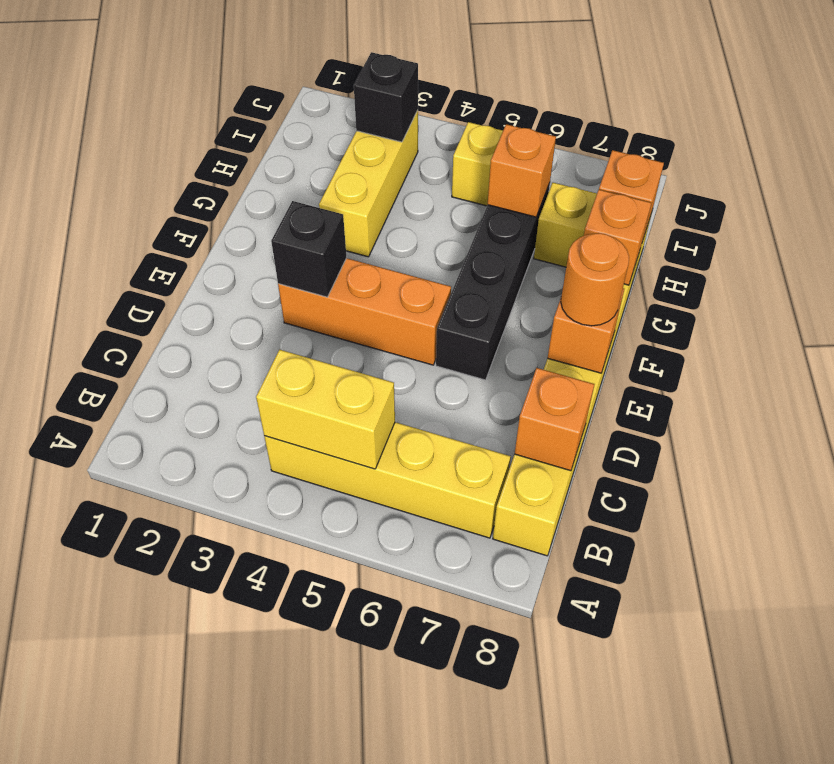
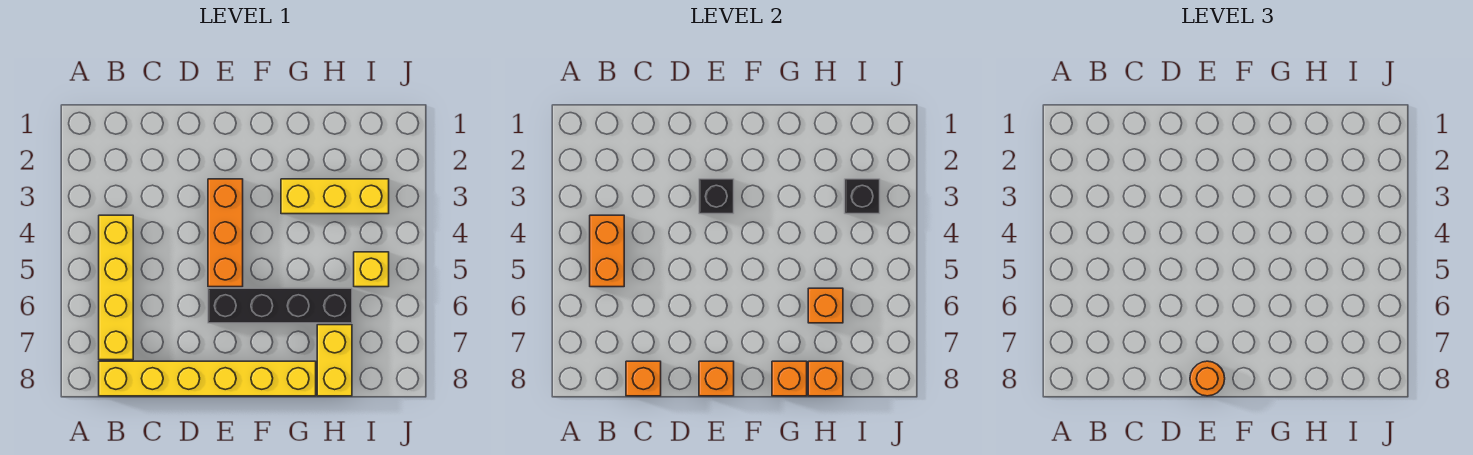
yellow 1x2 brick [256,350,395,469] -> orange 1x2 brick [590,215,624,287]

